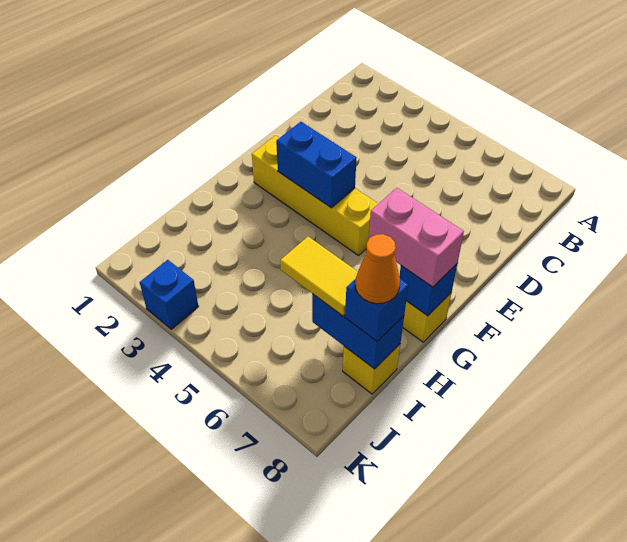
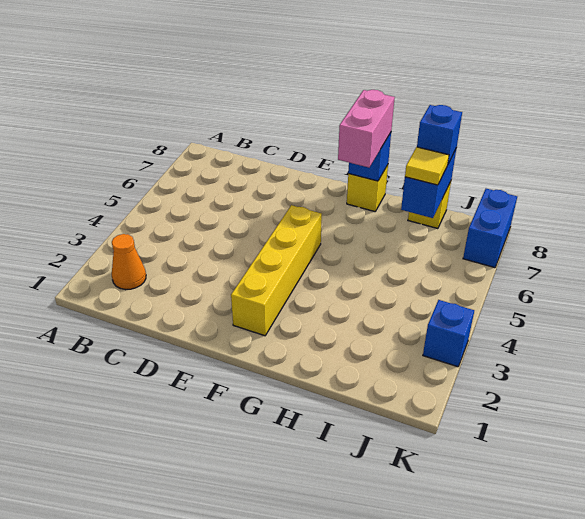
blue 1x2 brick [276,122,356,208] -> blue 1x2 brick moved to [463,189,517,268]
yellow 1x2 tile [280,237,358,316] -> yellow 1x1 tile [405,147,449,185]
orange 1x1 cone [356,234,400,304] -> orange 1x1 cone moved to [112,234,146,290]

